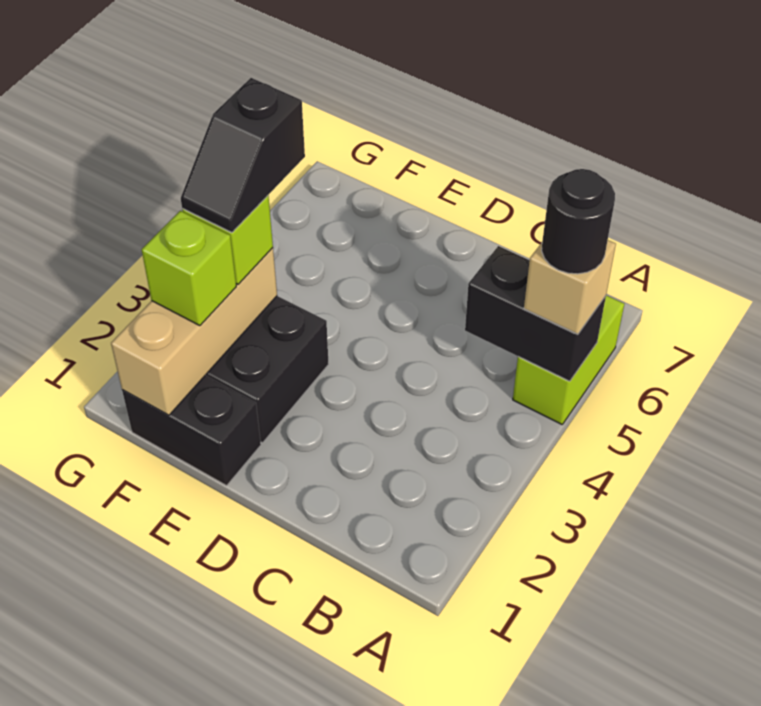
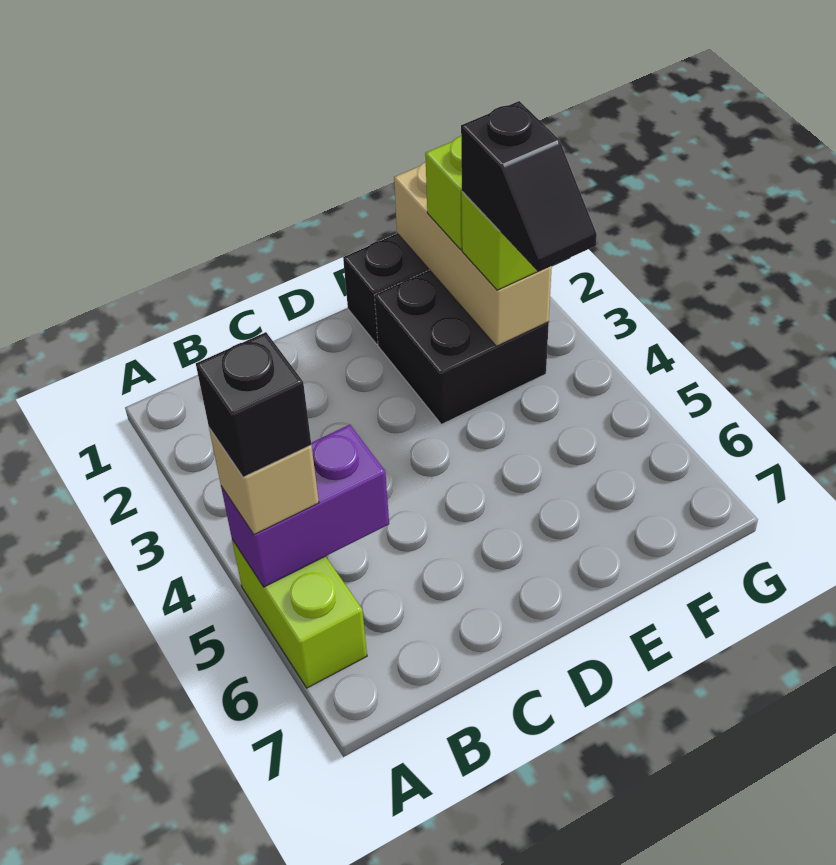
black 1x2 brick [465,246,606,381] -> purple 1x2 brick [221,425,389,587]
black 1x1 round brick [542,169,615,274] -> black 1x1 brick [196,332,311,477]
black 1x2 slope [181,78,305,232] -> black 1x2 slope turned to [461,101,597,272]

